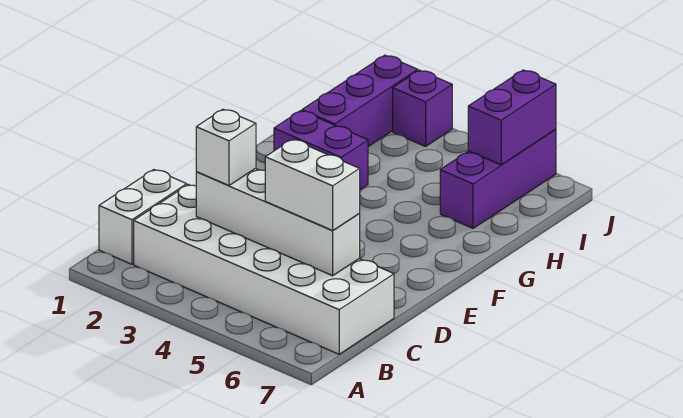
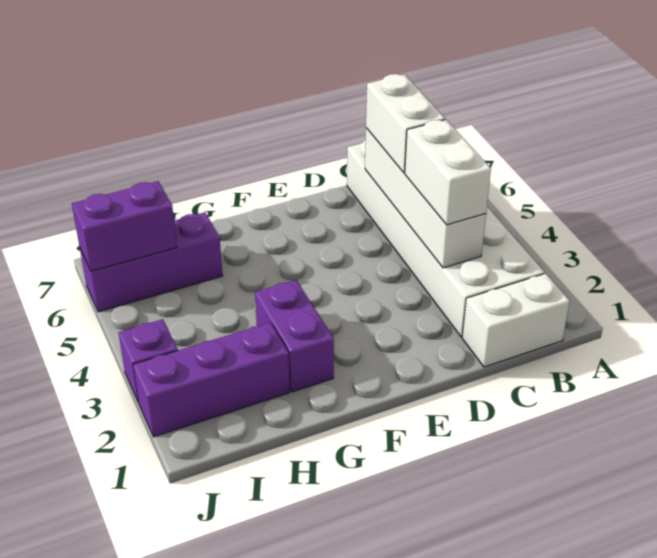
white 1x1 brick [196,109,256,185] -> white 1x2 brick [405,120,491,225]

